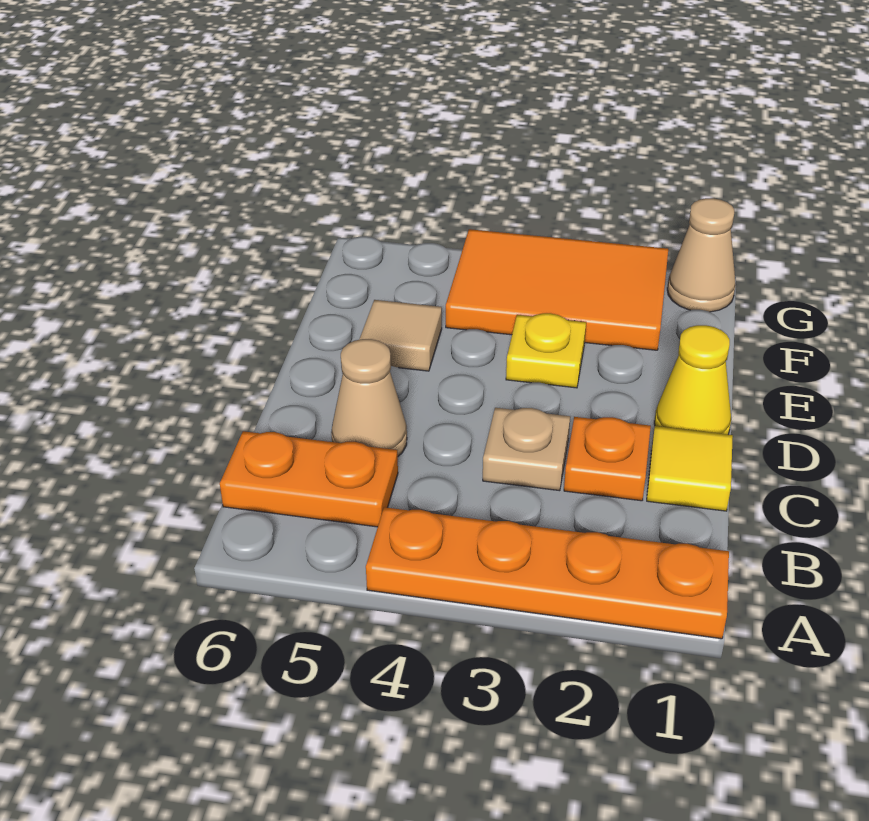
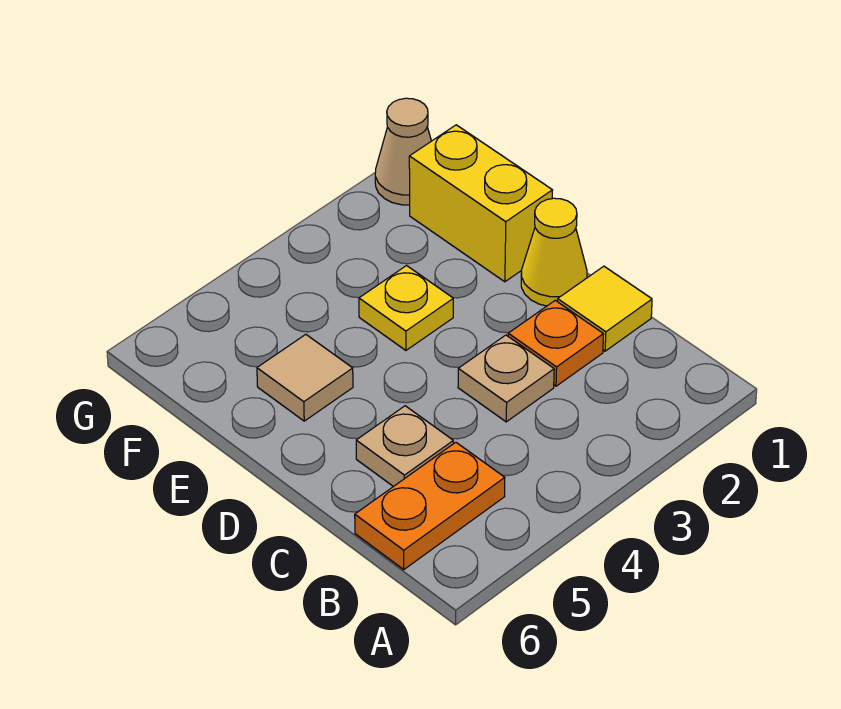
orange 1x4 plate [366,507,729,639] -> none
tan 1x1 cone [331,339,407,456] -> tan 1x1 plate [356,406,453,487]
none -> yellow 1x2 brick [409,125,552,282]
orange 2x3 tile [446,229,668,350] -> none

